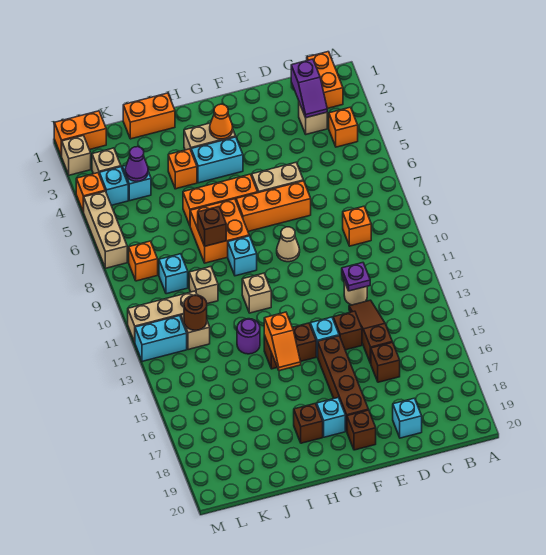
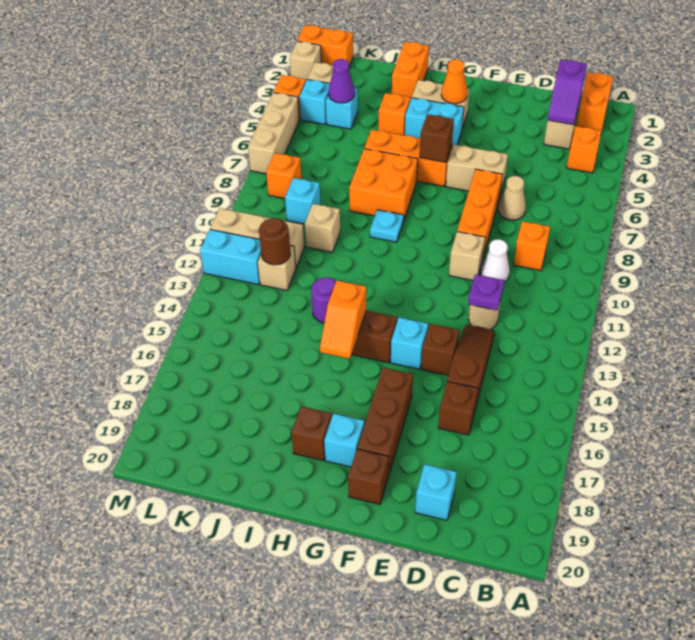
none -> white 1x1 cone [481,239,510,282]
orange 1x3 brick [236,181,311,231] -> orange 1x3 brick turned to [457,169,502,257]
tan 1x1 cone [277,227,300,262] -> tan 1x1 cone moved to [498,176,526,220]
brown 1x4 brick [318,336,368,431] -> brown 1x3 brick [357,368,413,475]
cyan 1x1 brick [228,236,257,276] -> cyan 1x1 plate [370,210,404,242]
tan 1x1 brick [242,273,271,313] -> tan 1x1 brick moved to [449,232,485,280]
orange 1x2 brick [123,93,175,139] -> orange 1x2 brick turned to [392,42,429,100]
brown 1x1 brick [198,207,226,246] -> brown 1x1 brick moved to [420,114,454,162]

